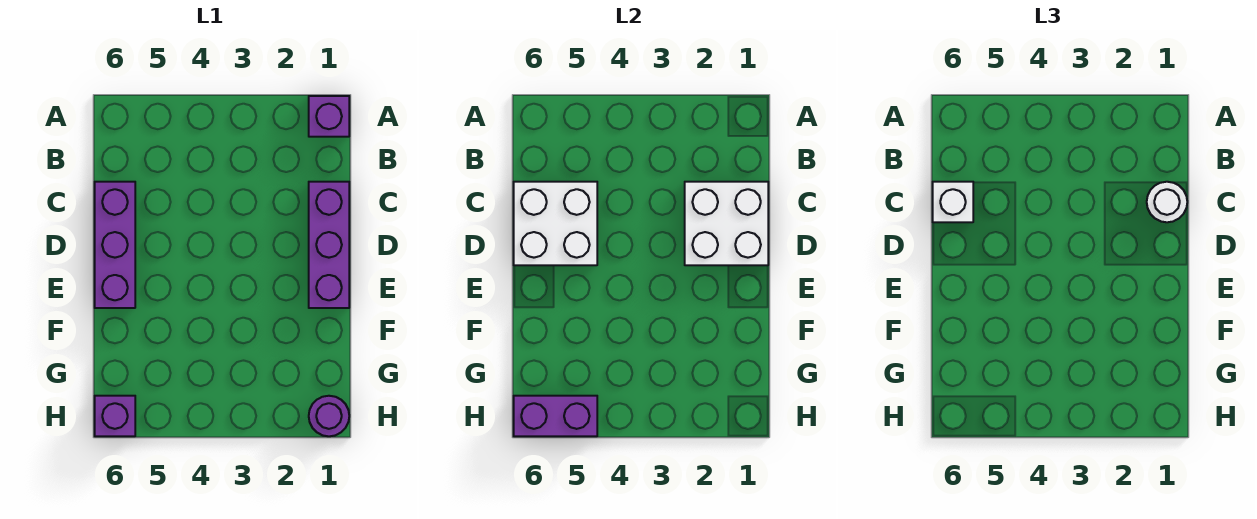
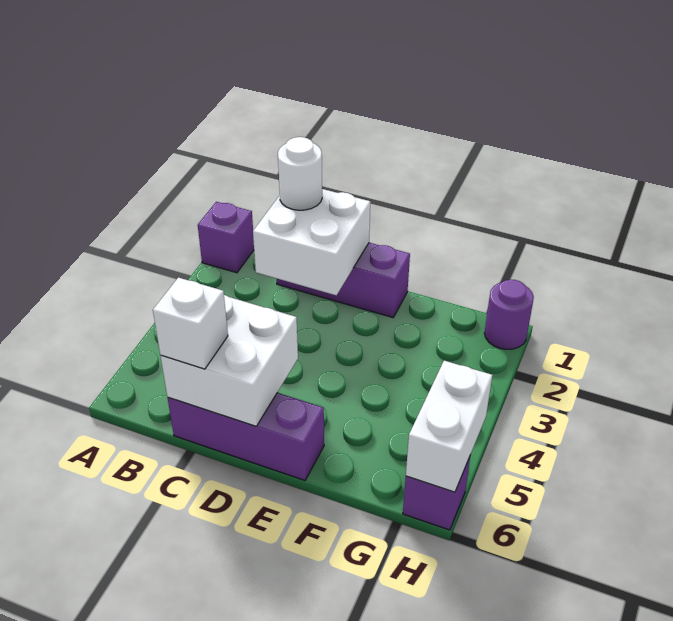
purple 1x2 brick [514,396,597,436] -> white 1x2 brick [406,361,492,492]

